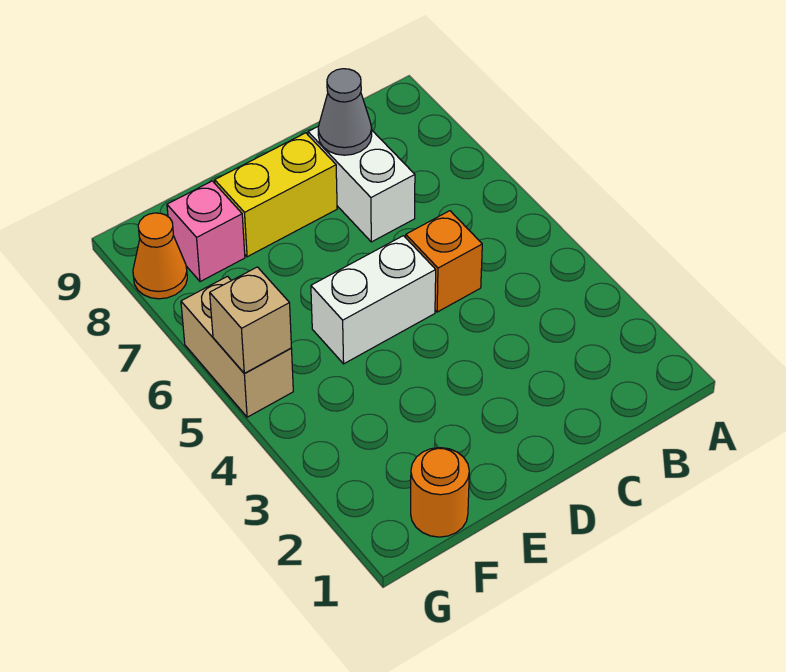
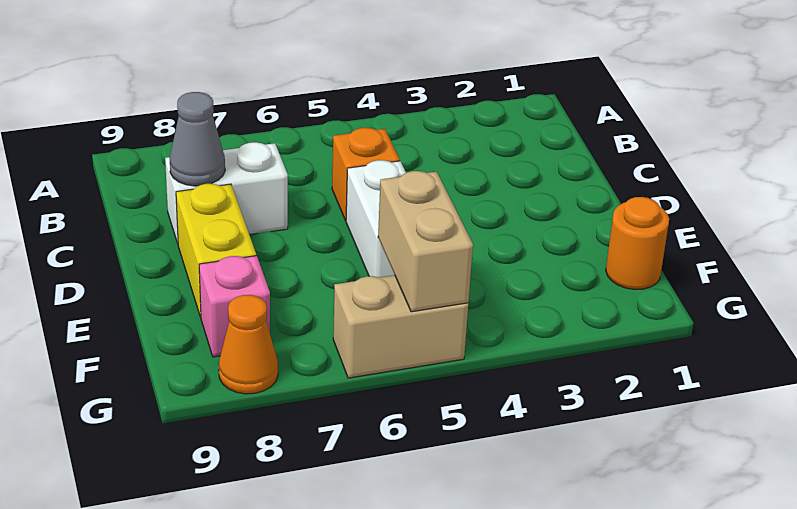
tan 1x1 brick [210,267,291,374] -> tan 1x2 brick [378,171,473,312]

